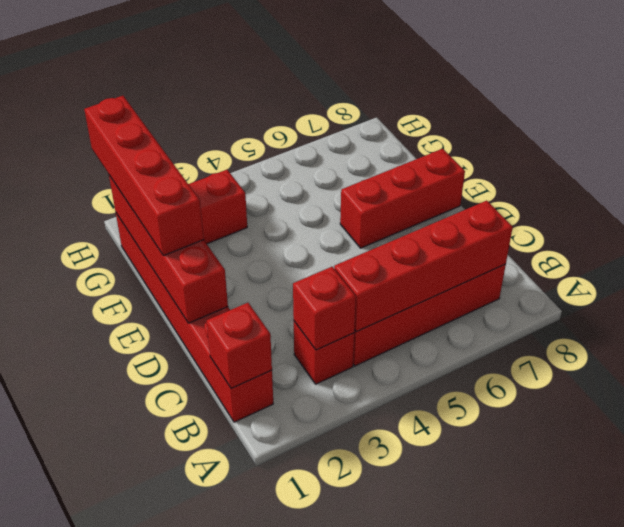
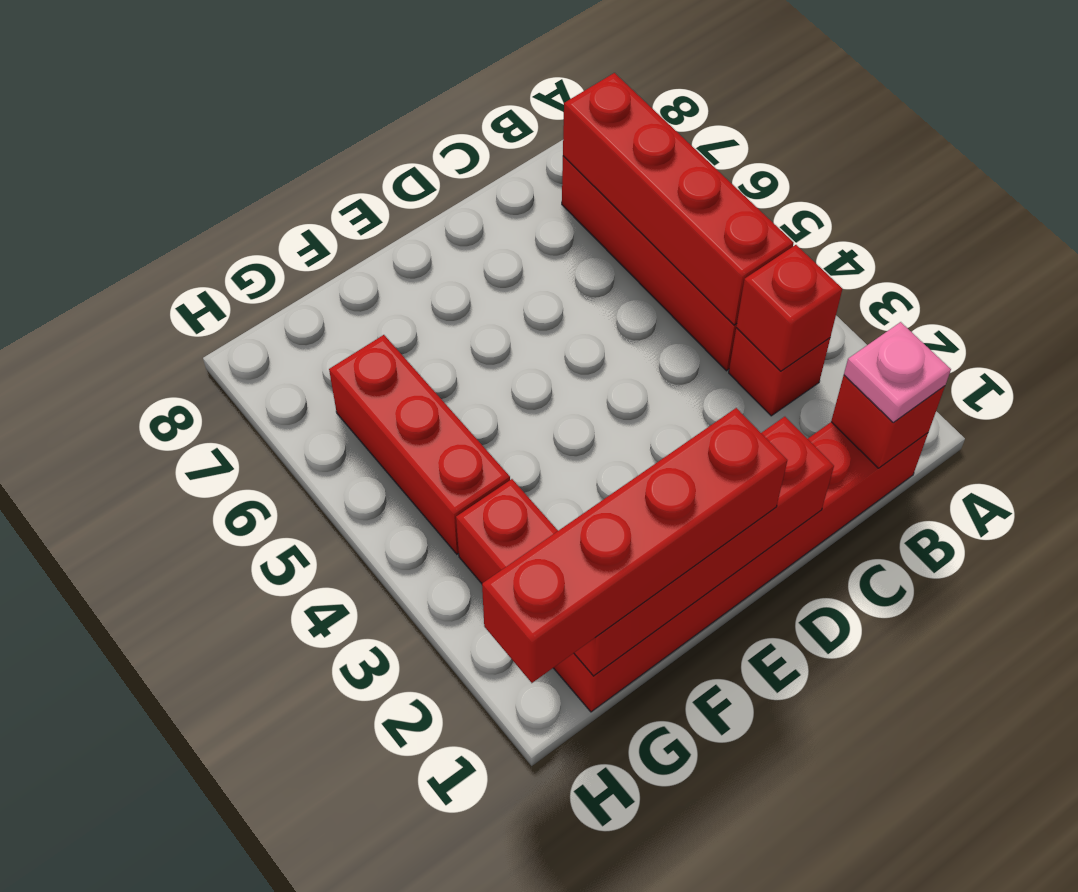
none -> pink 1x1 plate [844,322,951,423]
red 1x3 brick [340,149,465,248] -> red 1x3 brick moved to [329,335,510,554]

